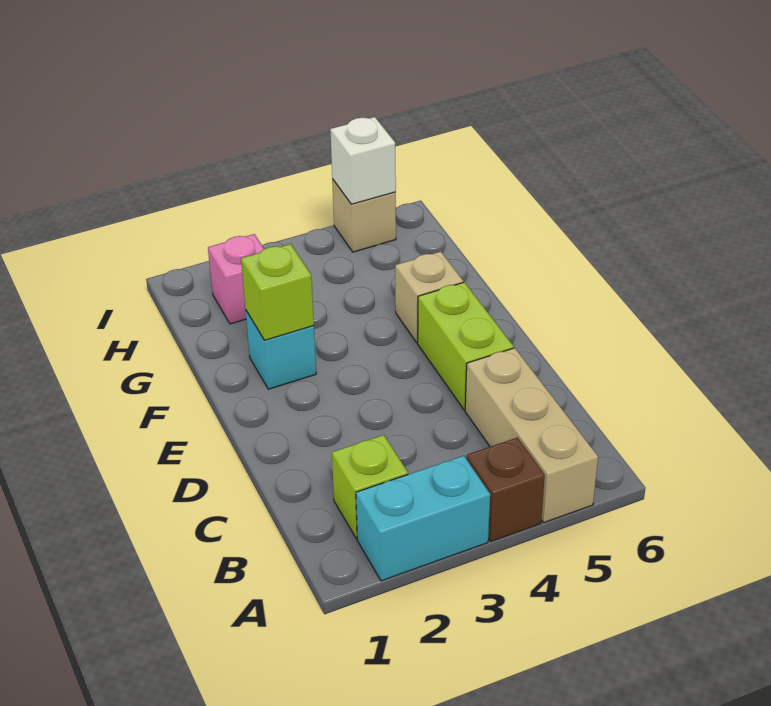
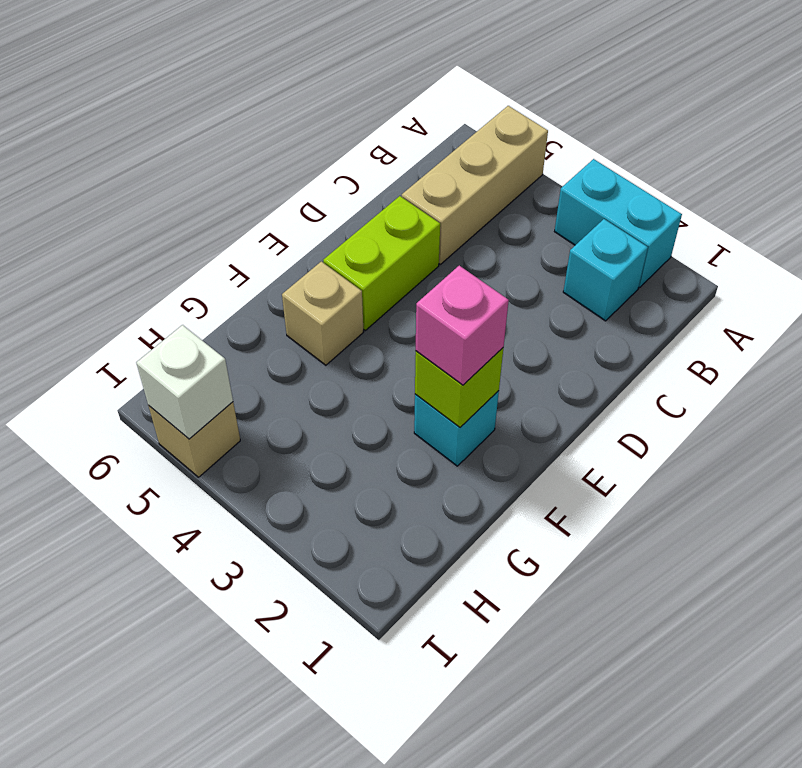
brown 1x1 brick [466,438,545,541] -> none
lime 1x1 brick [332,435,408,539] -> cyan 1x1 brick [563,219,648,321]
pink 1x1 brick [208,234,264,324] -> pink 1x1 brick moved to [416,266,509,385]

